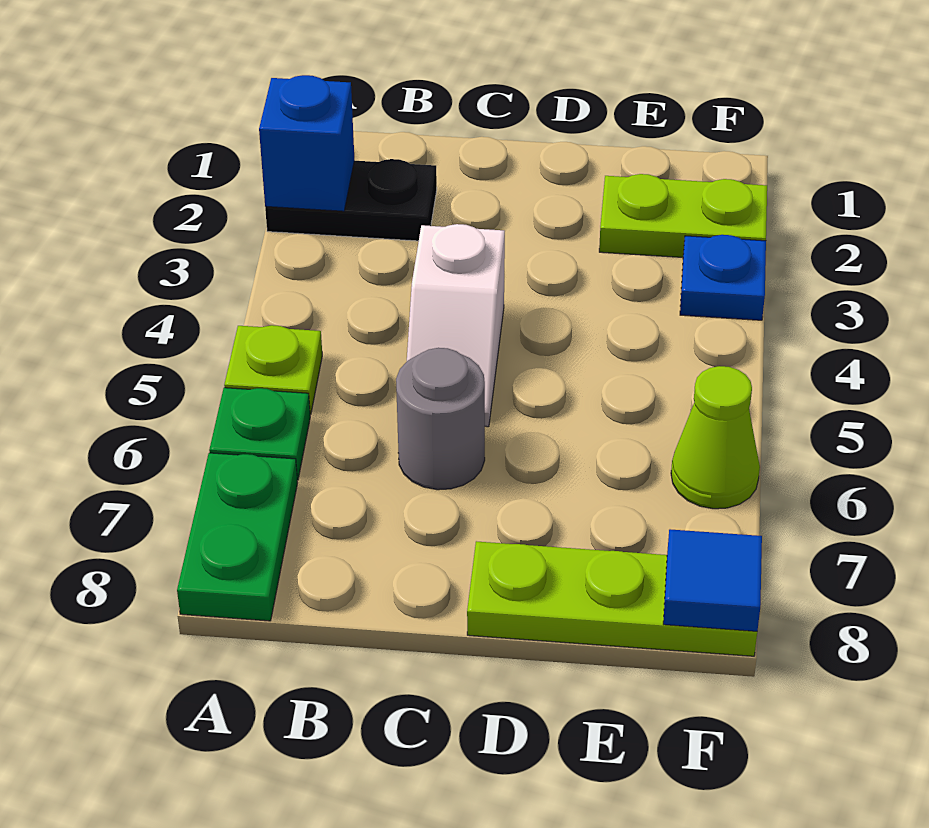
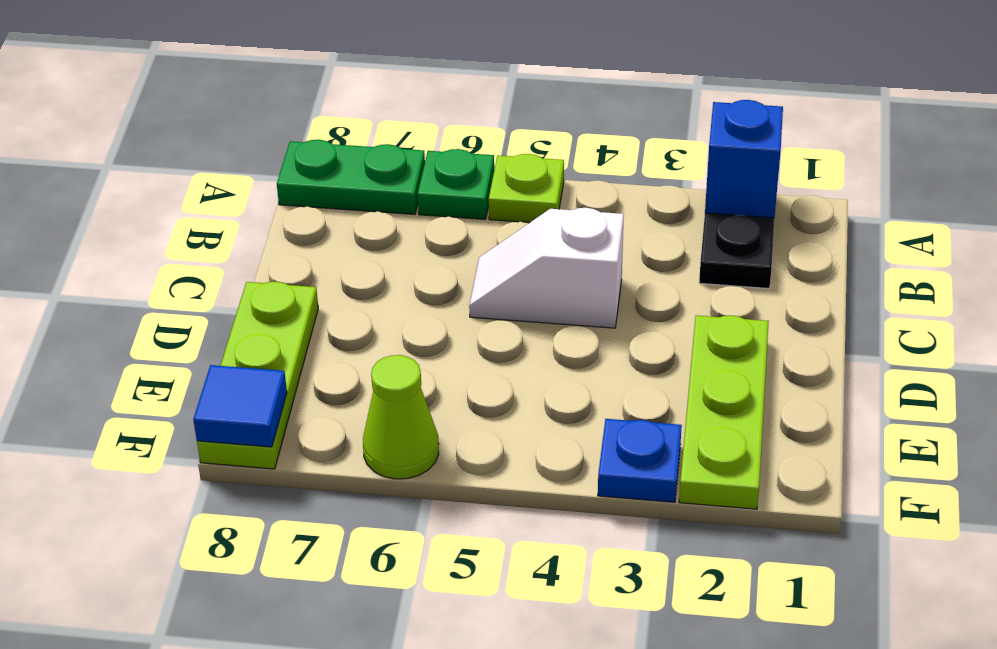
grey 1x1 round brick [396,348,485,490] -> none
lime 1x2 plate [599,174,767,257] -> lime 1x3 plate [679,315,769,509]

